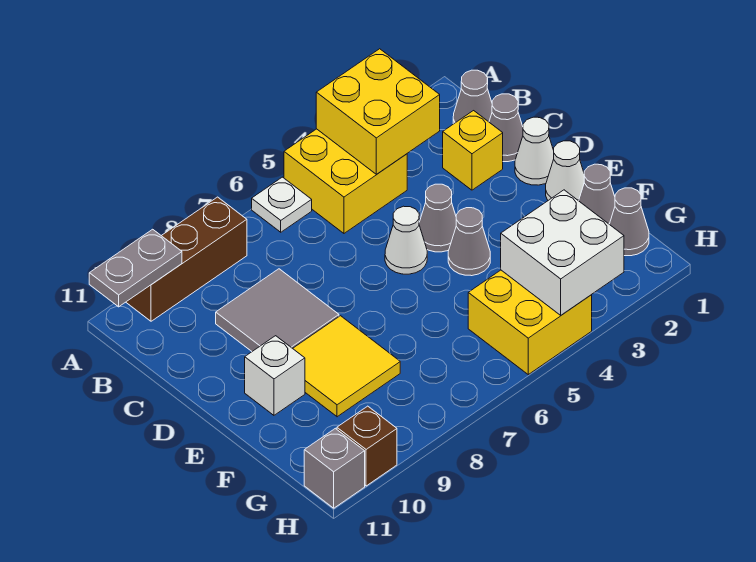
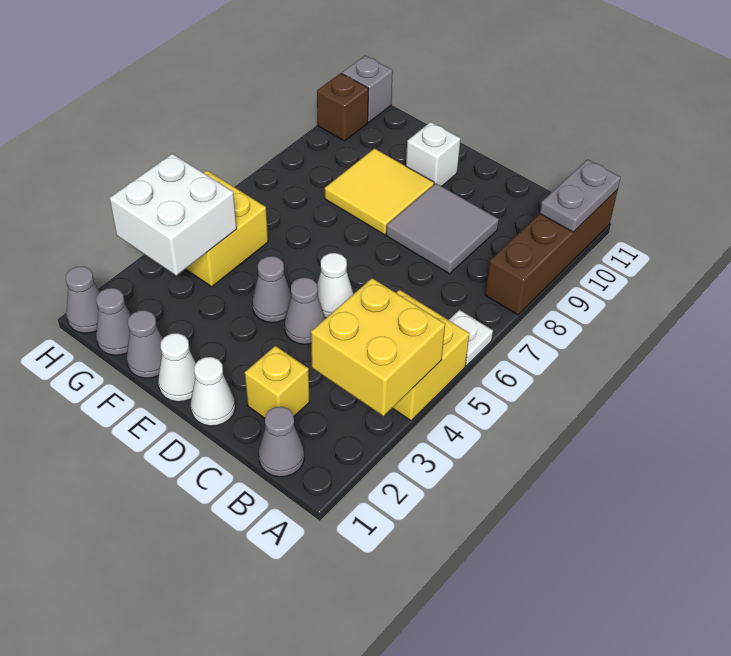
brown 1x3 brick [126,197,247,321] -> brown 1x4 brick [485,189,618,315]
grey 1x1 cone [489,94,523,162] -> grey 1x1 cone moved to [66,266,100,333]

